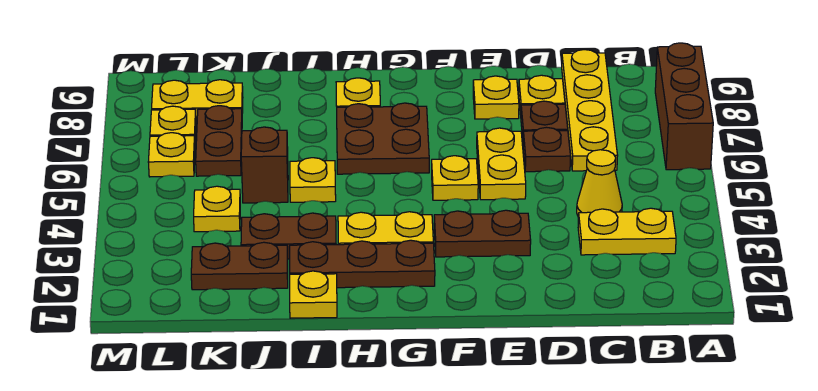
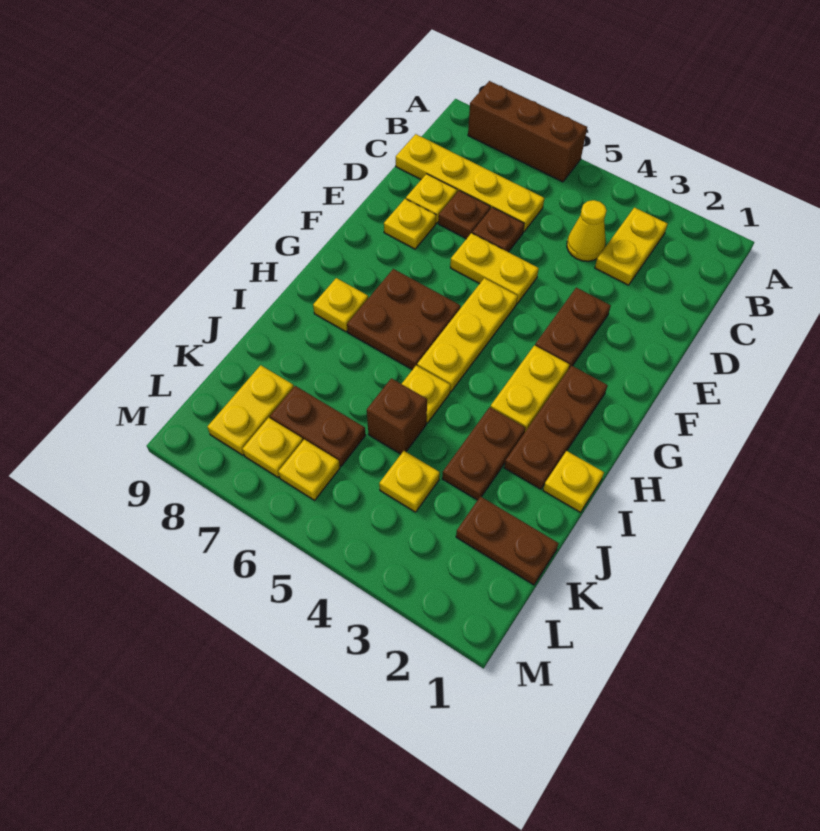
yellow 1x1 plate [432,156,478,200] -> yellow 1x3 plate [417,278,518,392]
brown 1x2 plate [191,242,288,290] -> brown 1x2 plate turned to [456,497,559,585]

